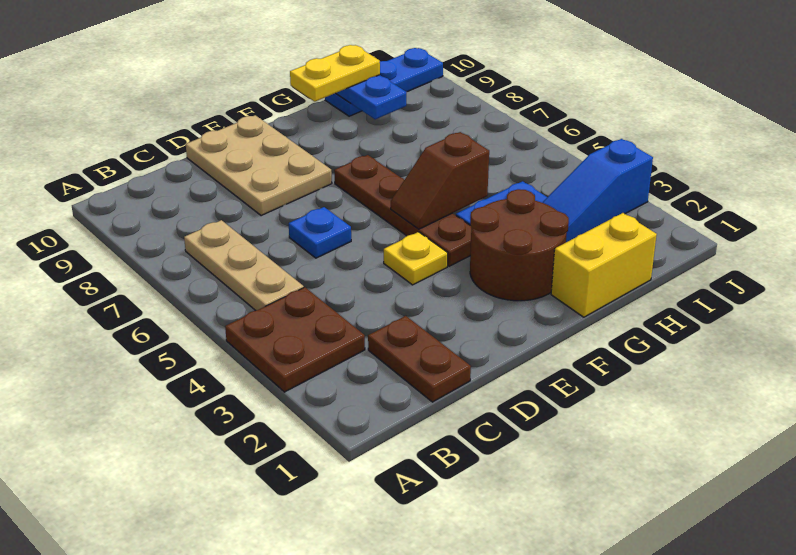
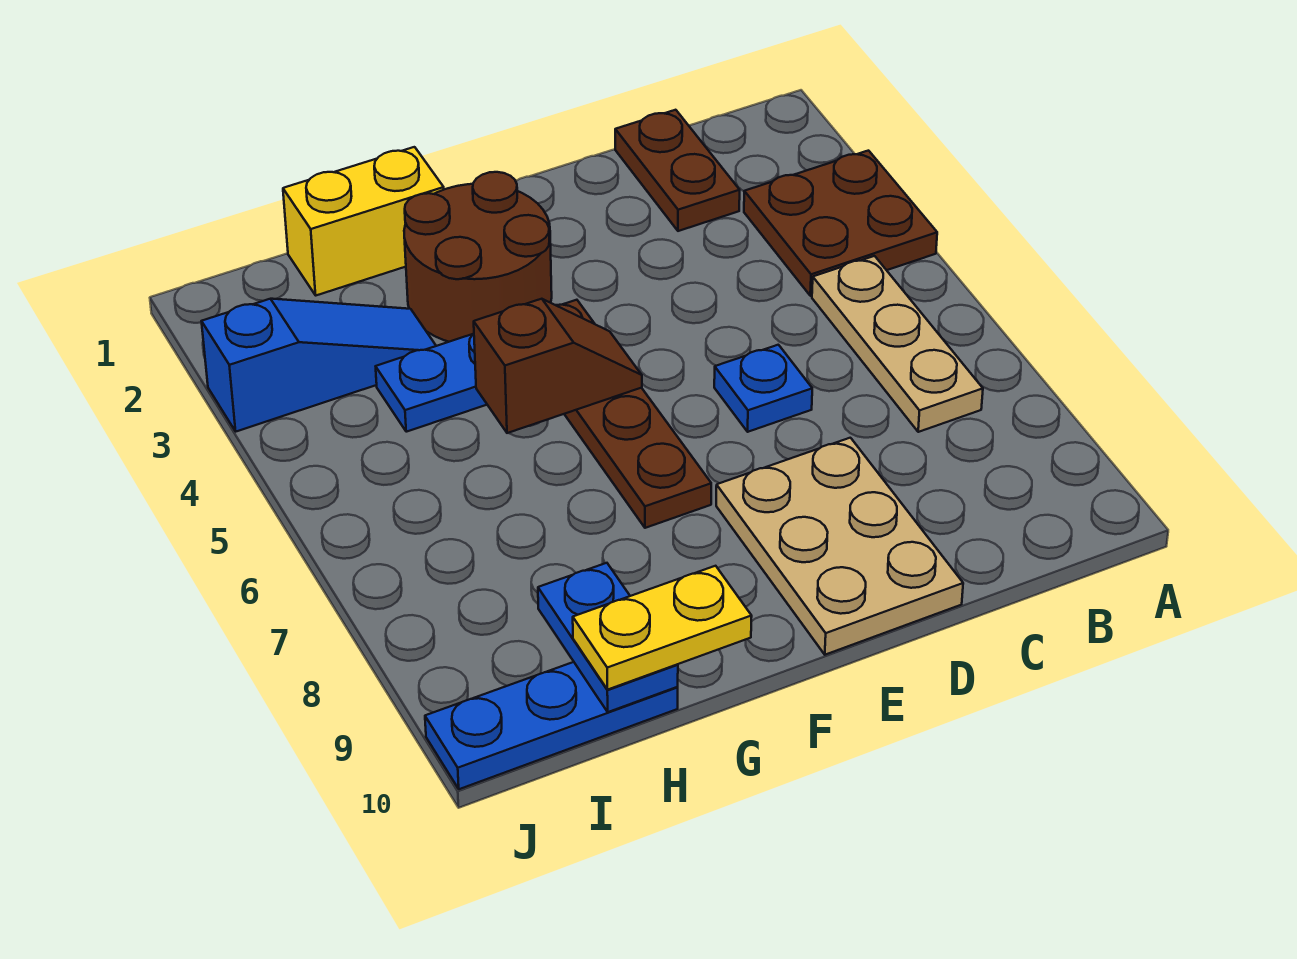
yellow 1x1 plate [384,232,448,285] -> none

